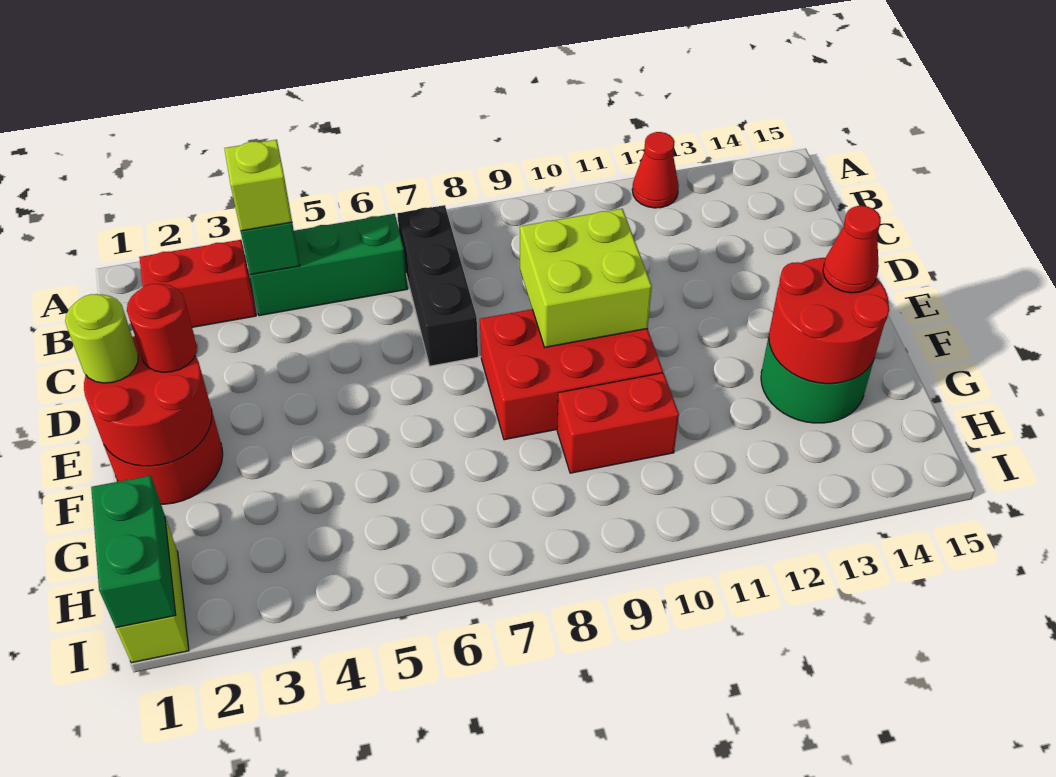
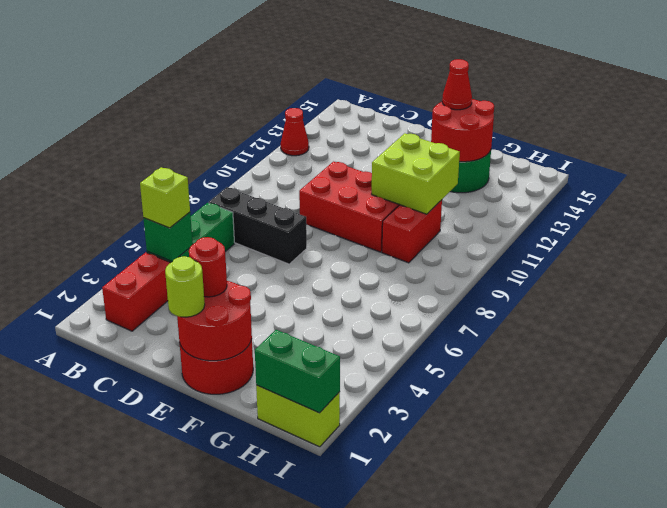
lime 2x2 brick [520,209,652,347] -> lime 2x2 brick moved to [372,133,460,214]
red 2x3 brick [480,309,663,440] -> red 2x3 brick turned to [299,162,399,252]

